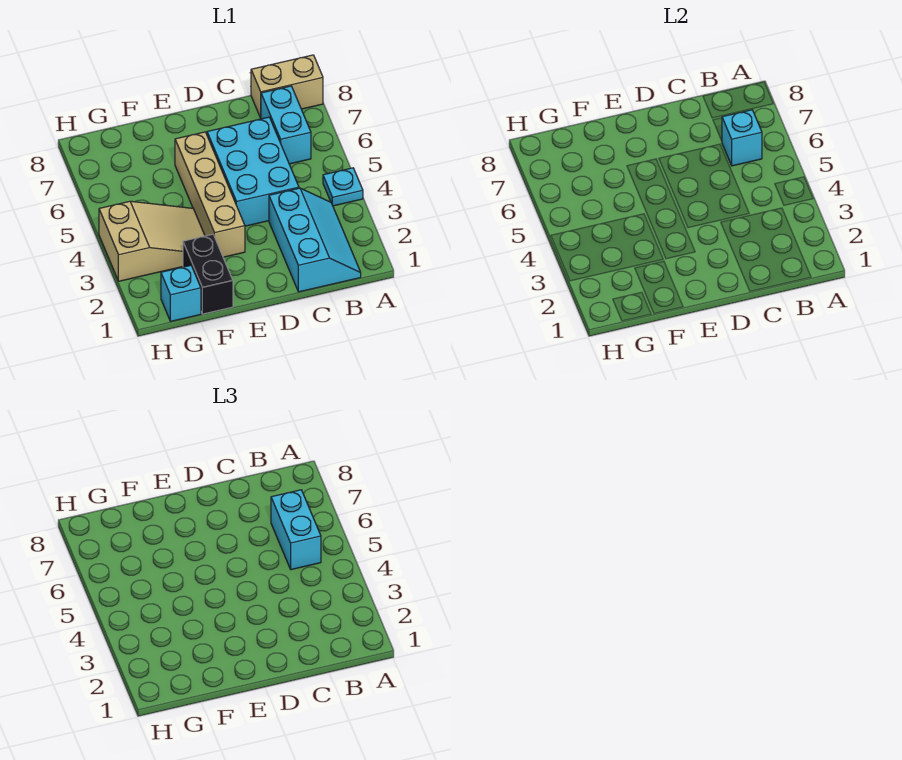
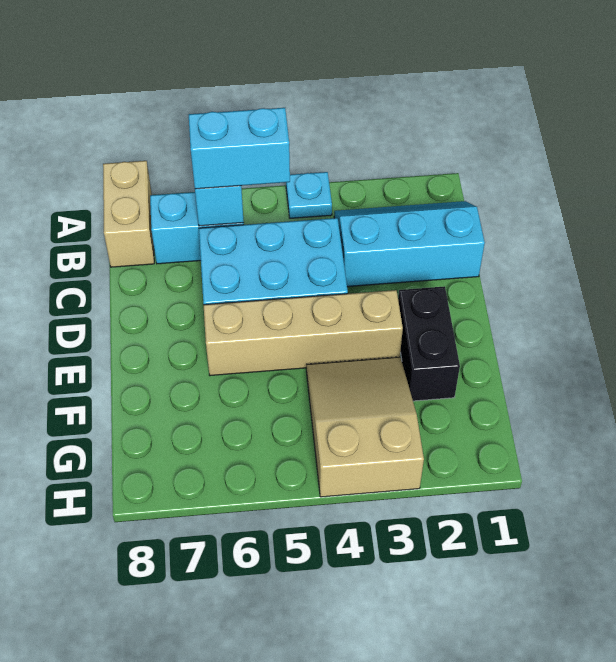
black 1x2 brick [183,234,233,314] -> black 1x2 brick turned to [398,286,460,401]
cyan 1x1 brick [161,265,201,321] -> none

